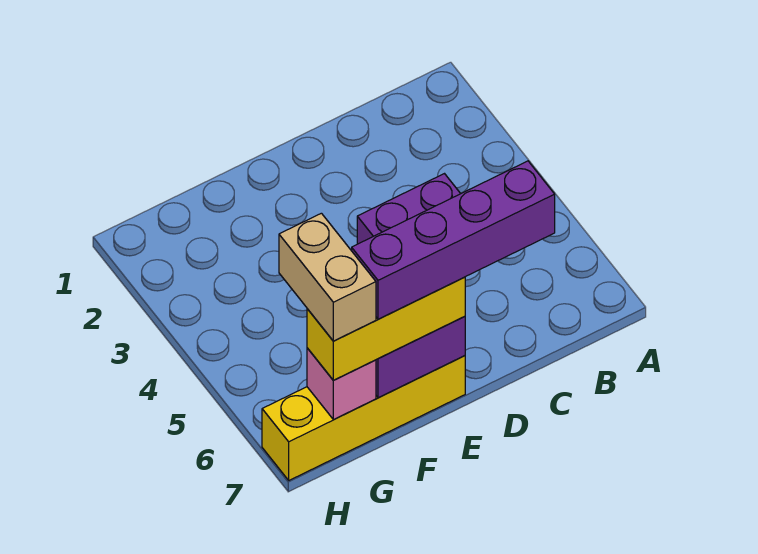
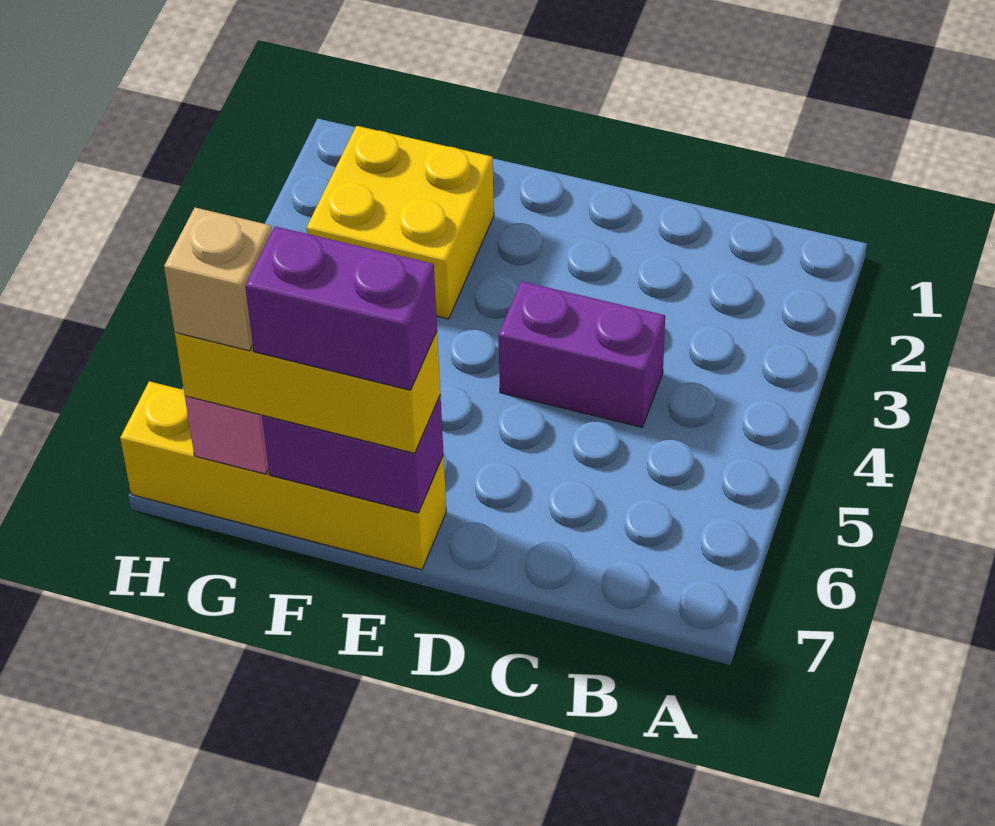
purple 1x4 brick [352,161,555,319] -> purple 1x2 brick [245,226,437,390]
none -> yellow 2x2 brick [306,126,494,319]
tan 1x2 brick [279,213,376,341] -> tan 1x1 brick [164,208,272,351]

